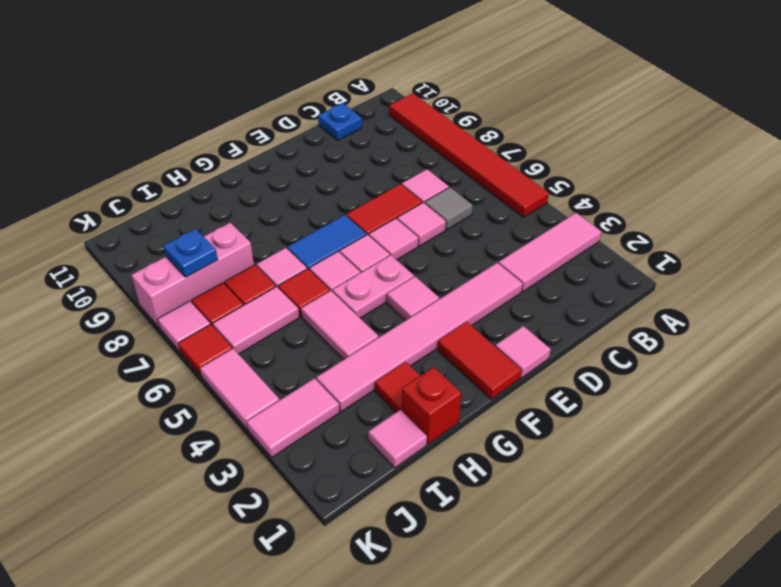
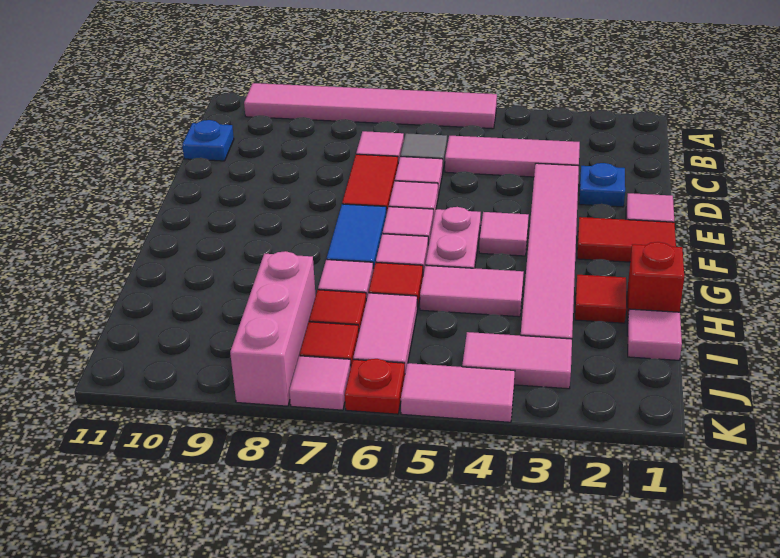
pink 1x3 tile [498,213,601,292] -> pink 1x3 tile turned to [445,136,580,177]
red 1x6 tile [389,93,549,217] -> pink 1x6 tile [244,83,497,129]
pink 1x2 tile [247,378,339,457] -> pink 1x2 tile turned to [462,332,572,389]
blue 1x1 plate [163,229,218,277] -> blue 1x1 plate moved to [579,163,625,207]
red 1x1 tile [178,324,232,376] -> red 1x1 plate [345,359,405,414]

